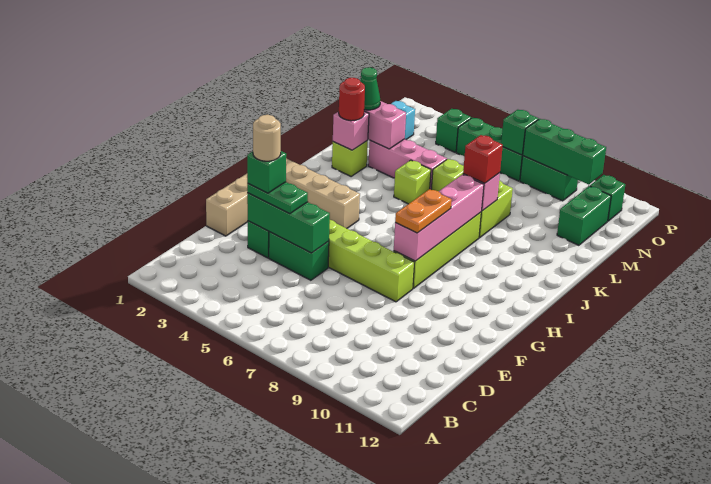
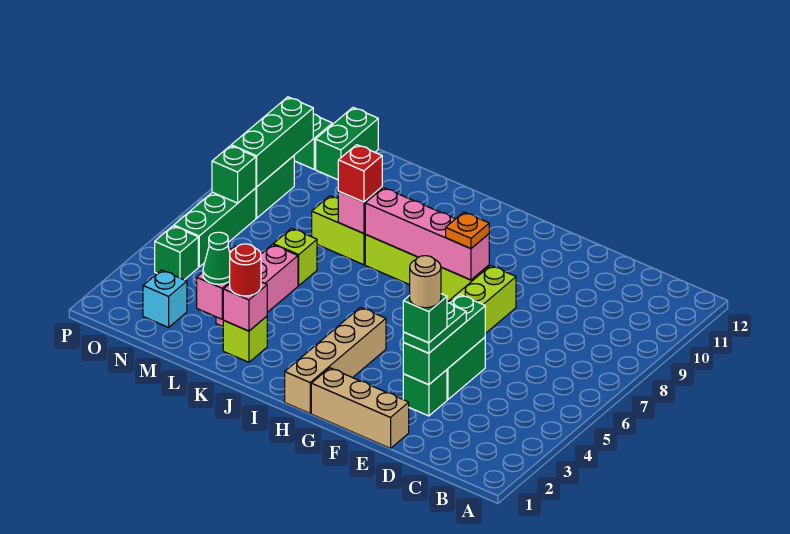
orange 1x2 plate [395,189,452,233] -> orange 1x1 plate [446,212,489,249]
lime 1x1 brick [394,160,431,204] -> none
green 1x2 brick [557,186,611,245] -> green 1x2 brick turned to [316,108,378,180]

